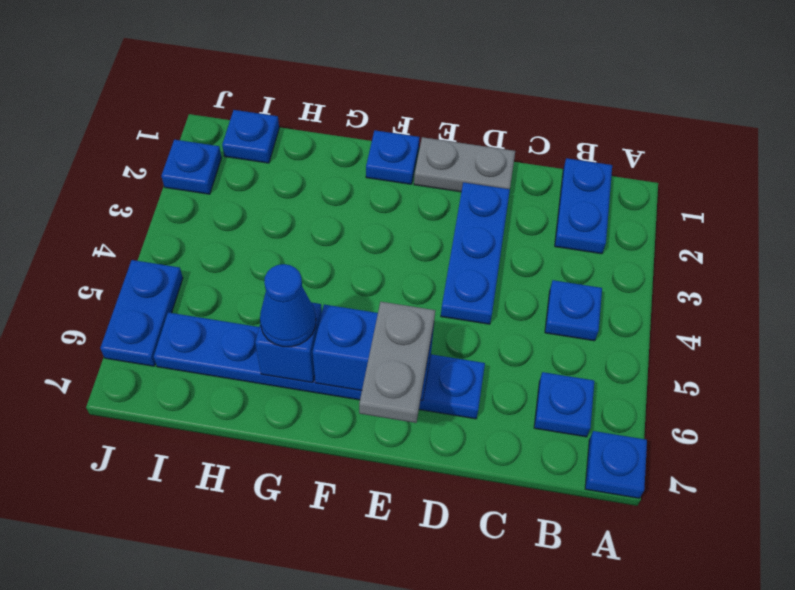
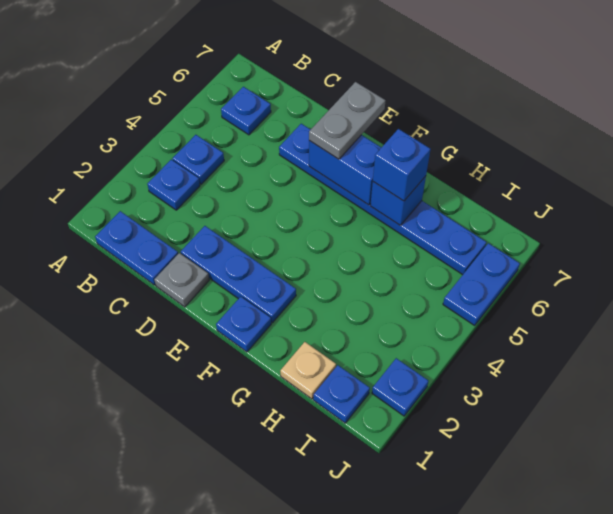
blue 1x1 plate [585,431,647,498] -> blue 1x1 plate moved to [147,159,200,210]
blue 1x2 plate [555,158,612,254] -> blue 1x2 plate turned to [95,211,178,285]
grey 1x2 plate [414,137,515,192] -> grey 1x1 plate [154,253,209,307]
blue 1x3 plate [441,182,510,324] -> blue 1x3 plate turned to [181,226,296,323]
blue 1x1 cone [260,264,316,347] -> blue 1x1 brick [373,129,431,201]
none -> tan 1x1 plate [280,342,336,399]

